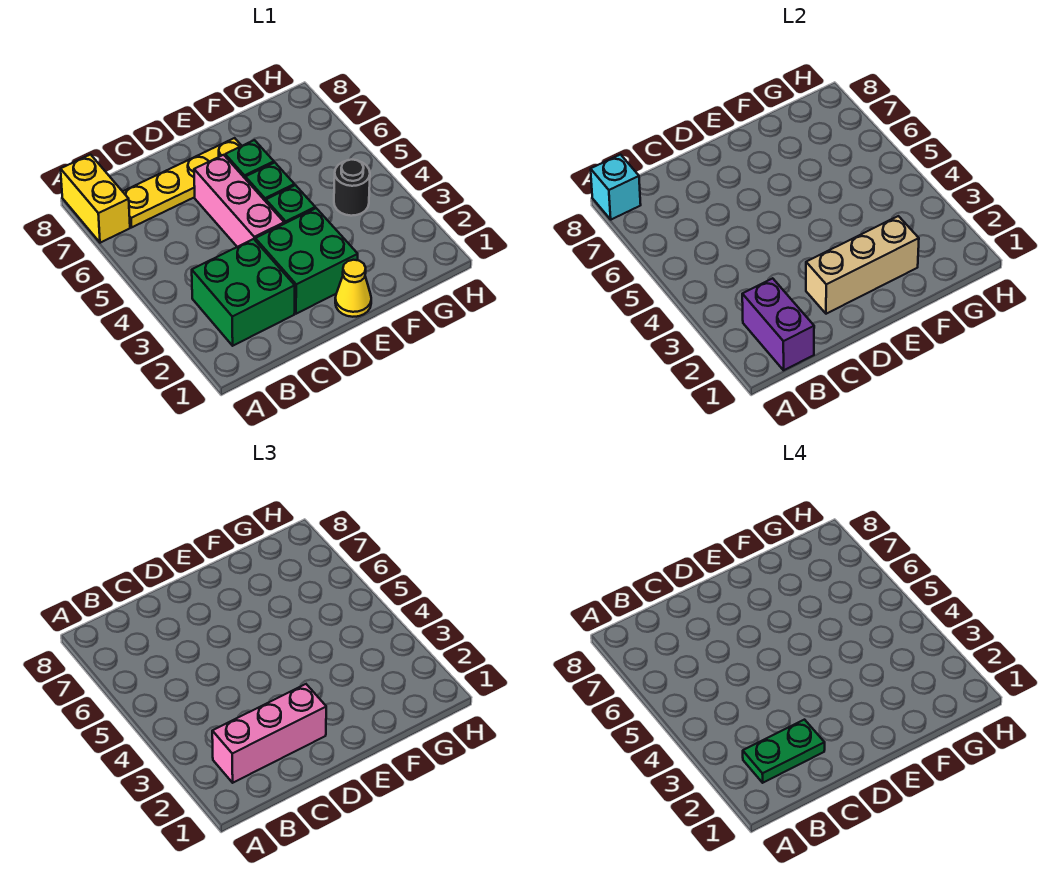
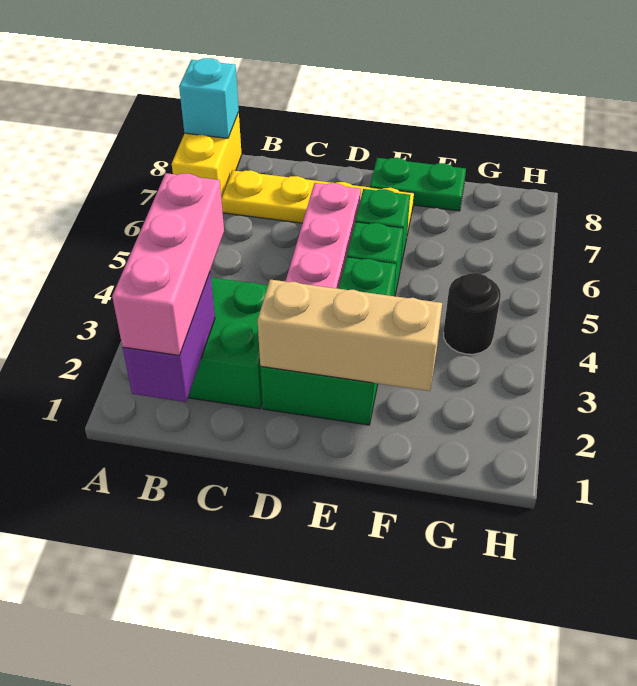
pink 1x3 brick [212,684,326,783] -> pink 1x3 brick turned to [112,173,224,355]
green 1x2 plate [743,720,825,783] -> green 1x2 plate moved to [370,158,466,211]
yellow 1x1 cone [335,260,371,317] -> none

